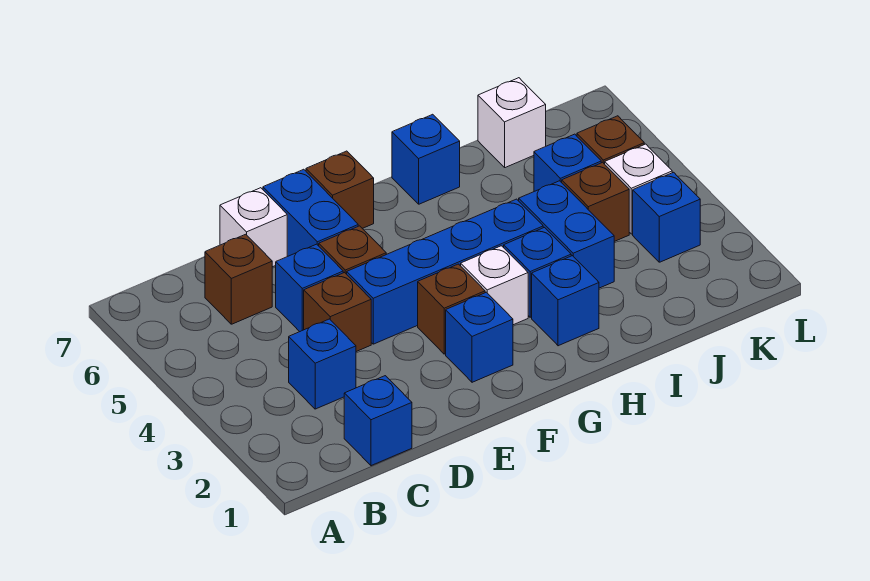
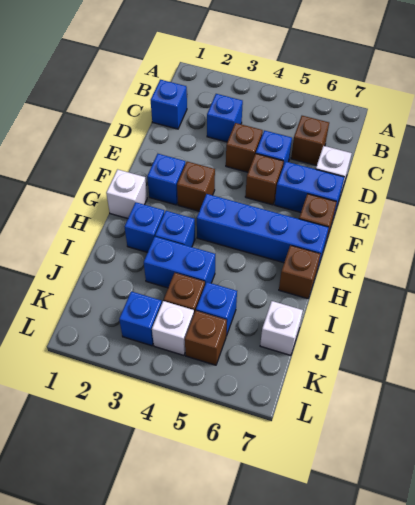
blue 1x4 brick [347,199,543,344] -> blue 1x4 brick turned to [197,194,329,269]
white 1x1 brick [461,246,528,325] -> white 1x1 brick moved to [106,169,147,219]
blue 1x1 brick [392,114,460,204] -> brown 1x1 brick [279,245,320,299]

